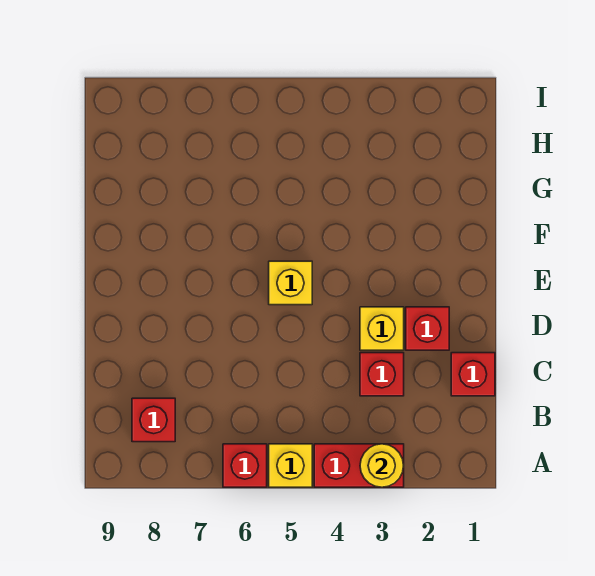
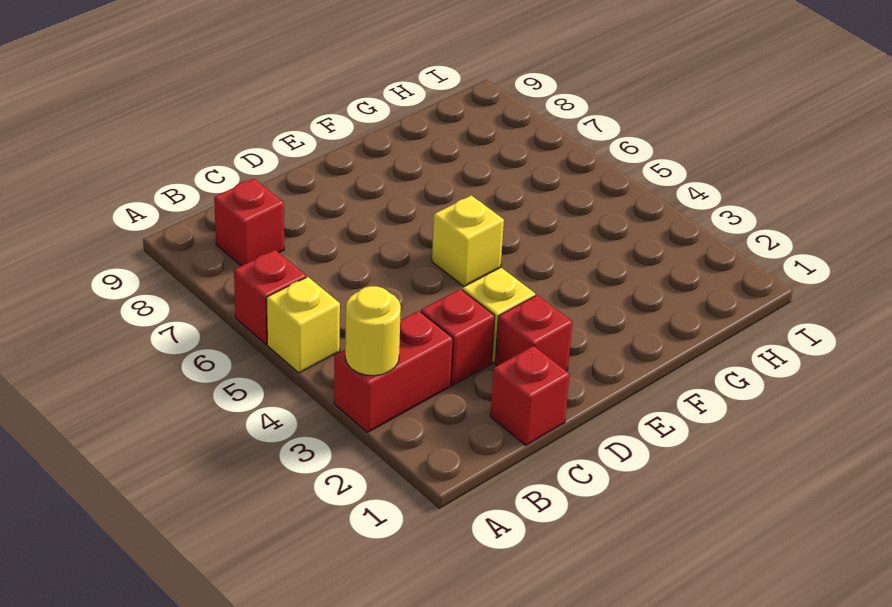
red 1x2 brick [314,444,404,487] -> red 1x2 brick turned to [334,311,453,432]

